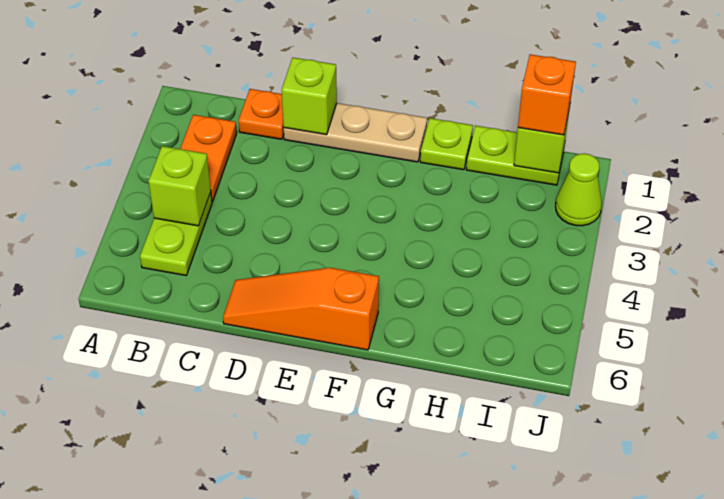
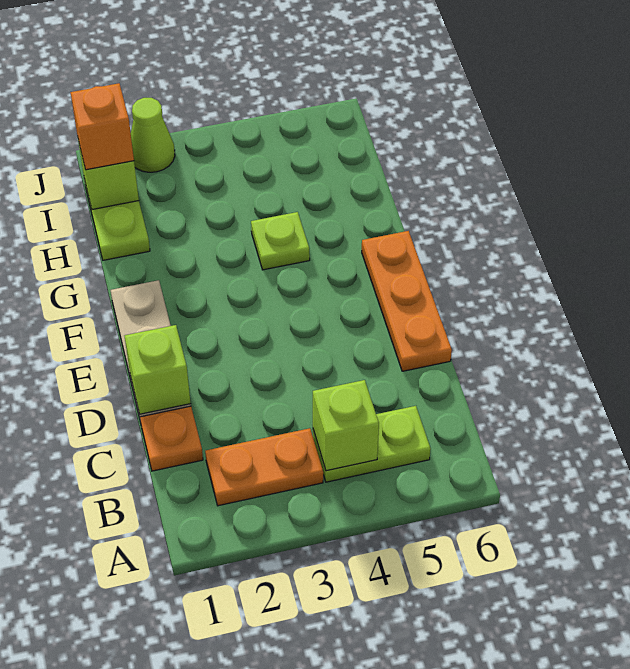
orange 1x3 slope [223,268,379,350] -> orange 1x3 plate [362,231,452,371]
lime 1x1 plate [420,118,473,170] -> lime 1x1 plate moved to [251,212,310,270]

